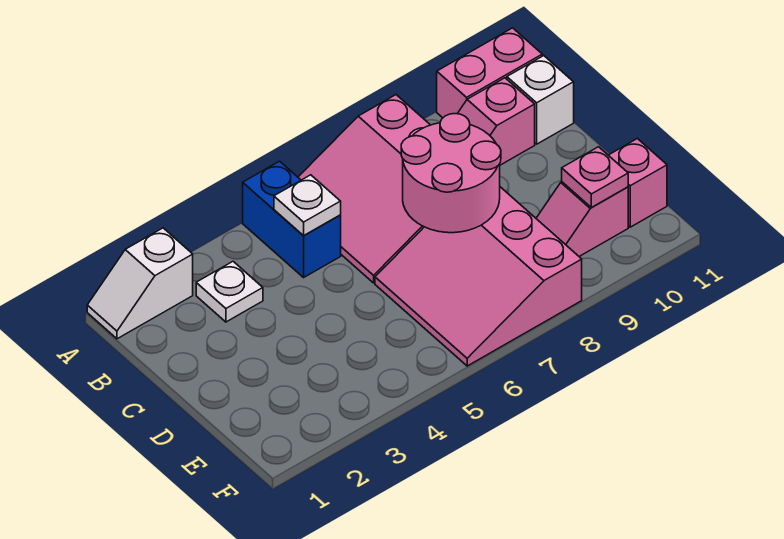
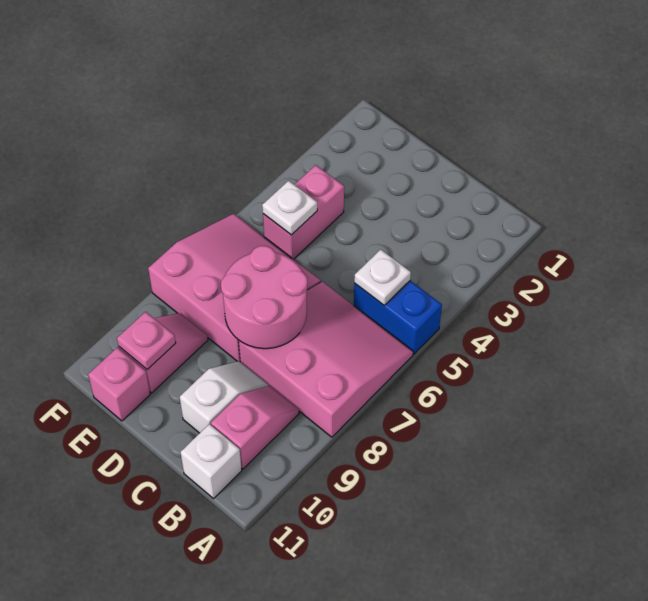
white 1x2 slope [87,228,193,339] -> white 1x2 slope moved to [180,361,268,433]
pink 1x2 brick [437,28,542,118] -> pink 1x2 brick moved to [263,165,344,259]
white 1x1 plate [196,262,263,322] -> white 1x1 plate moved to [262,181,317,235]

